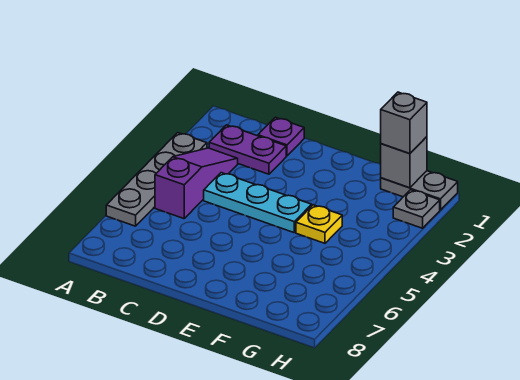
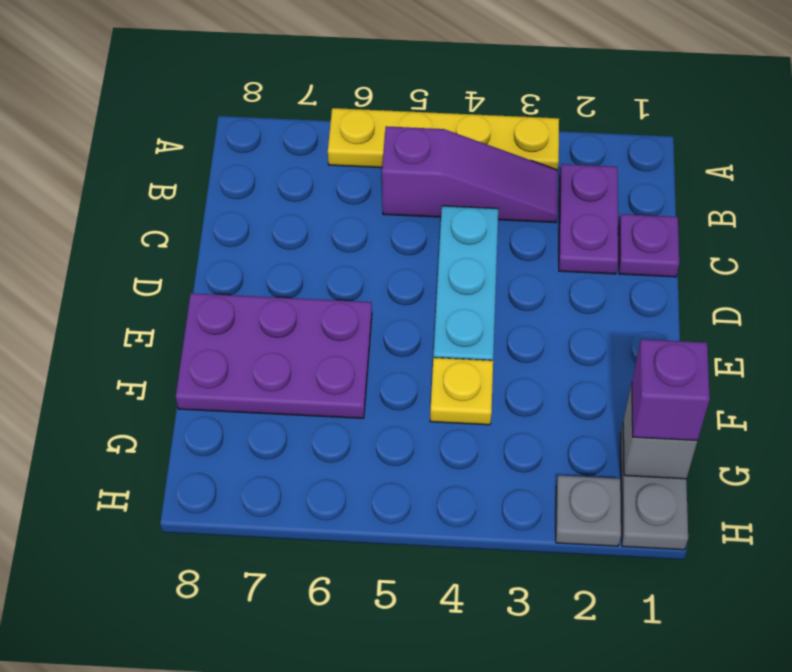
grey 1x4 plate [106,133,207,226] -> yellow 1x4 plate [328,108,559,170]
none -> purple 2x3 plate [176,293,372,418]
grey 1x1 brick [381,92,427,154] -> purple 1x1 brick [632,339,710,441]

